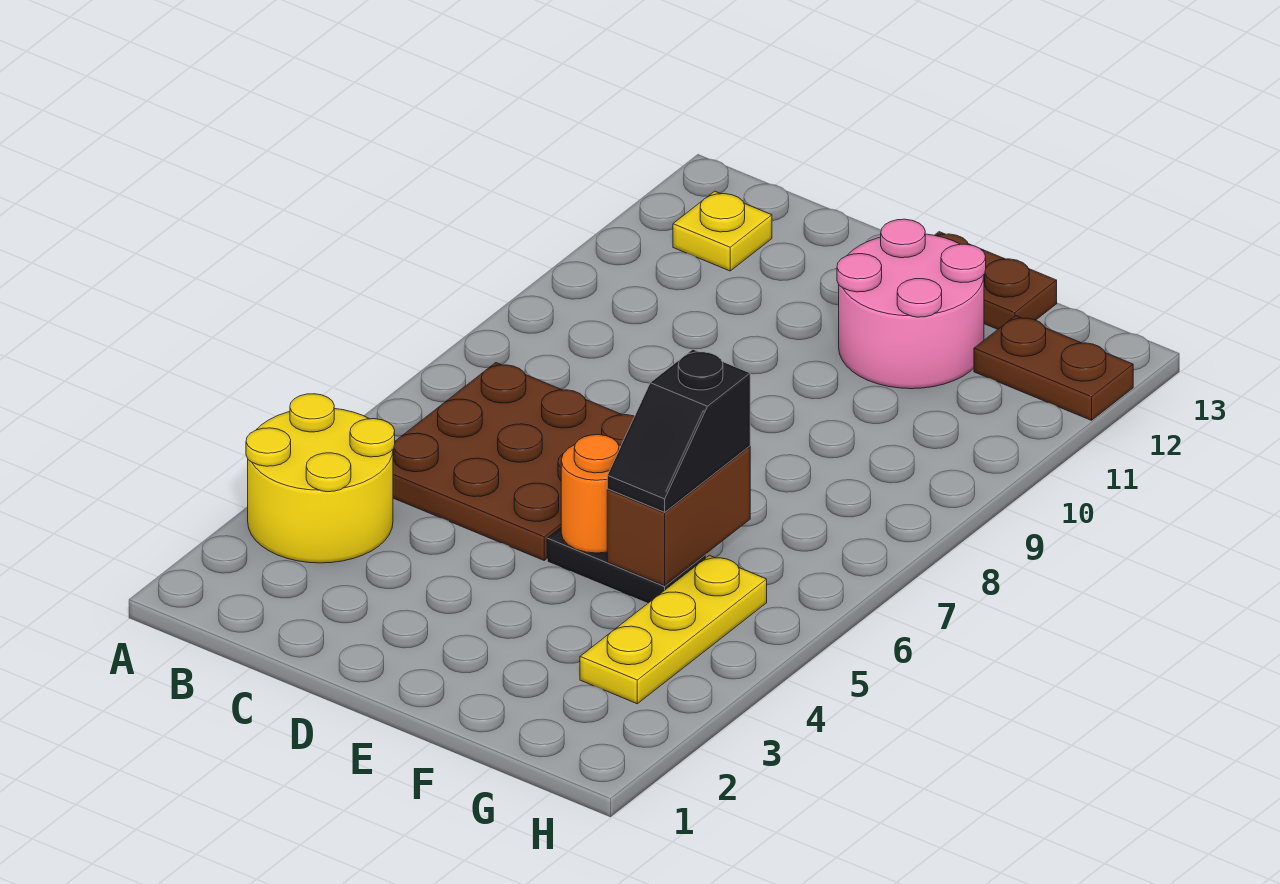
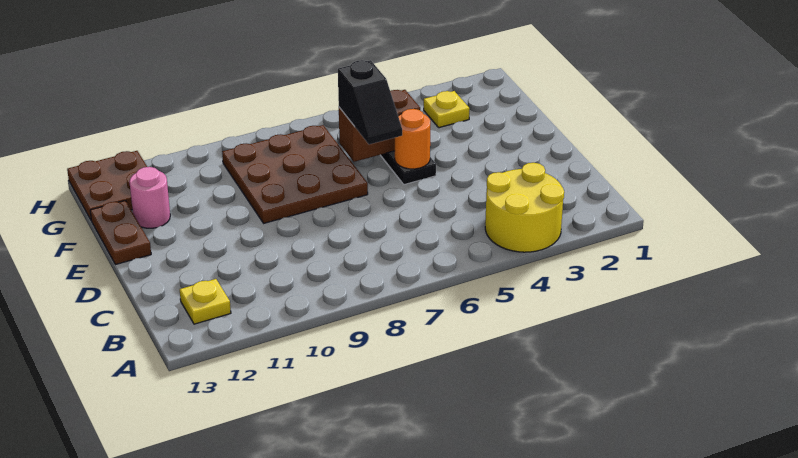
brown 3x3 plate [393,363,635,560] -> brown 3x3 plate moved to [222,125,368,223]
pink 2x2 round brick [837,219,986,389] -> pink 1x1 round brick [129,167,170,228]
black 1x2 slope [607,350,750,512] -> black 1x2 slope turned to [338,60,402,144]
yellow 1x3 plate [580,555,767,704] -> yellow 1x1 plate [424,91,470,128]
brown 1x2 plate [974,316,1133,420] -> brown 2x2 plate [67,151,147,220]

